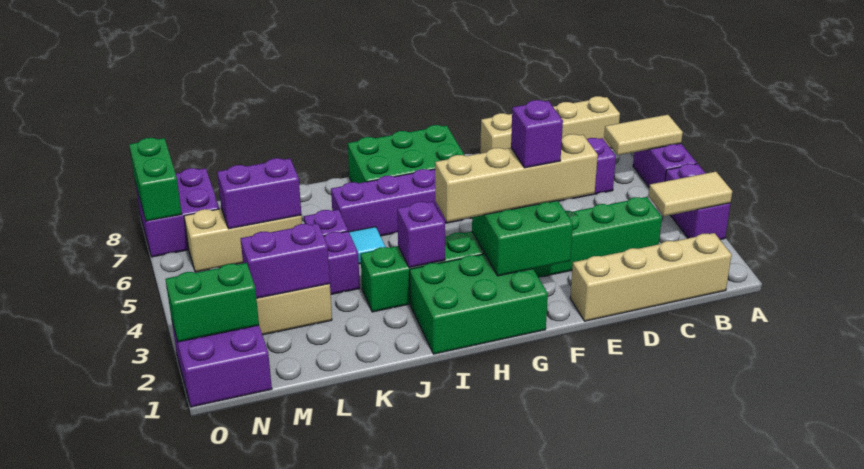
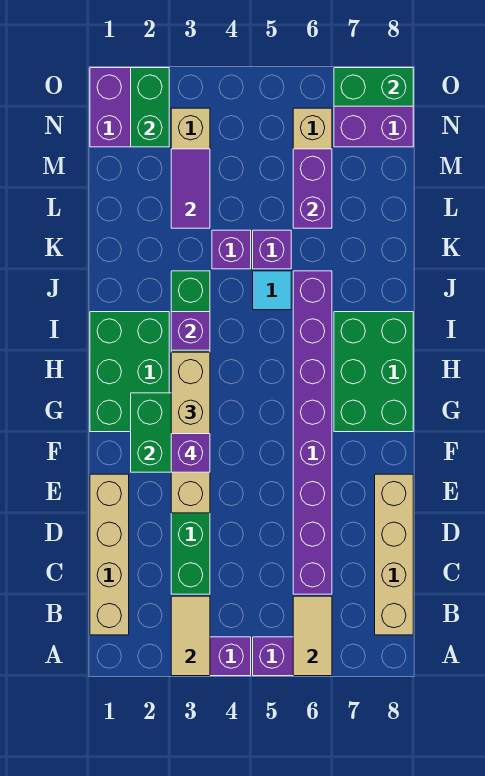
purple 1x2 brick [240,223,330,298] -> purple 1x2 tile [171,149,210,228]

